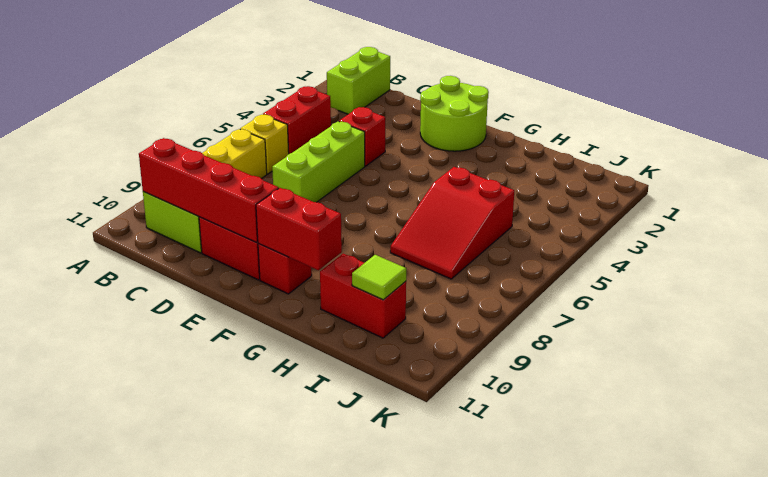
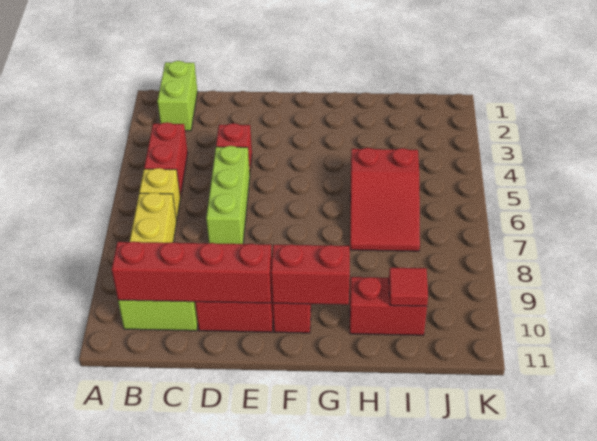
lime 2x2 round brick [420,76,489,151] -> none
lime 1x1 tile [352,255,406,300] -> red 1x1 tile [389,268,428,306]

